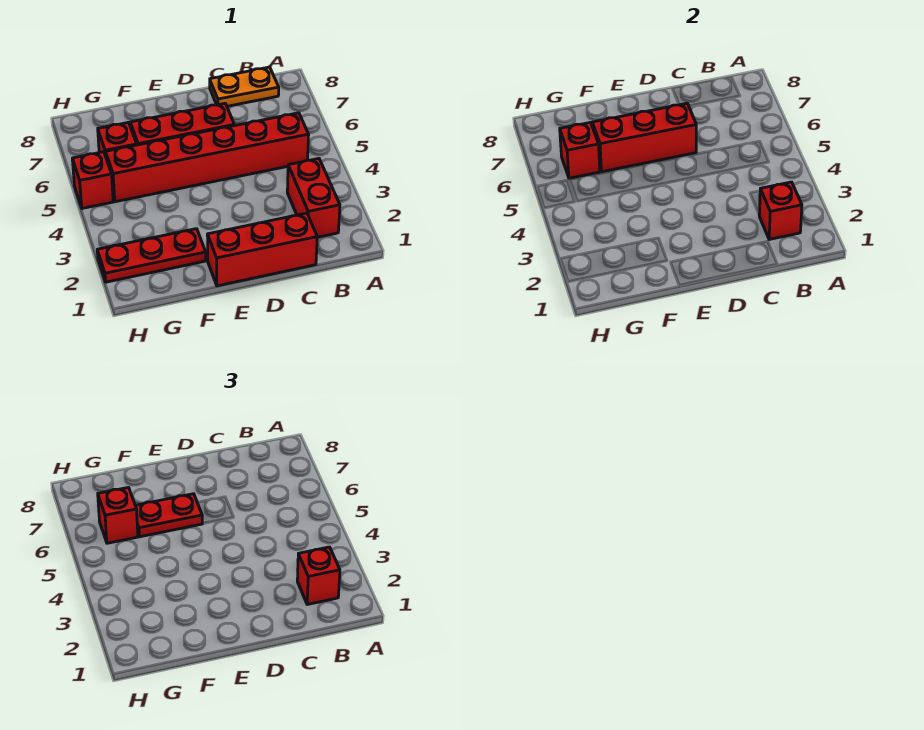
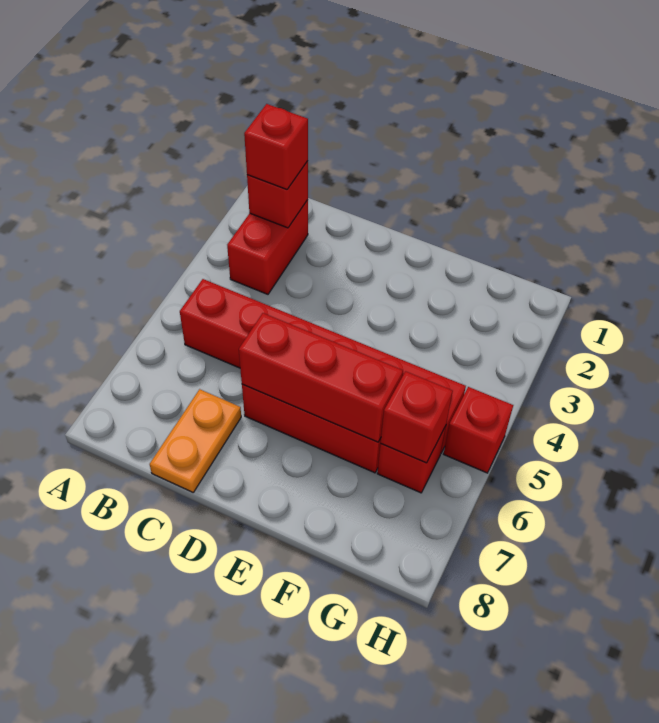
orange 1x2 plate [210,67,279,106] -> orange 1x2 plate turned to [150,389,241,492]
red 1x3 brick [207,213,317,286] -> none
red 1x2 plate [135,494,202,537] -> none
red 1x3 plate [97,229,206,282] -> none
red 1x1 brick [98,487,138,543] -> none

